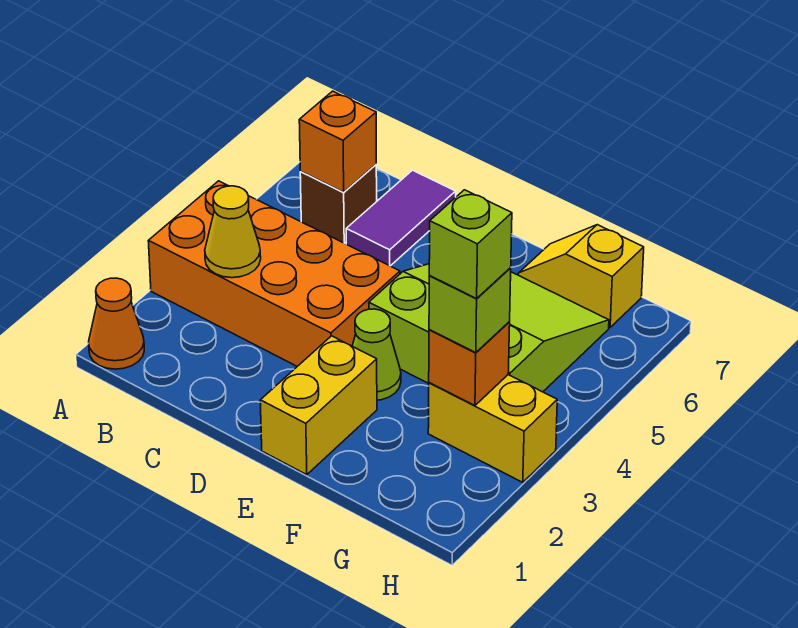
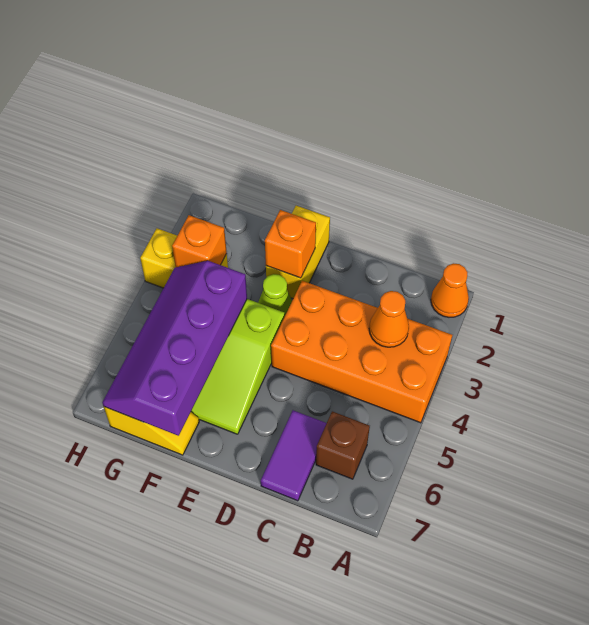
yellow 1x1 cone [205,186,261,278] -> orange 1x1 cone [369,291,409,347]
orange 1x1 brick [299,91,376,192] -> orange 1x1 brick moved to [265,210,316,278]
none -> purple 2x4 slope [102,261,247,436]
lime 1x1 brick [429,268,511,353] -> none
lime 1x1 brick [429,190,512,299] -> none

